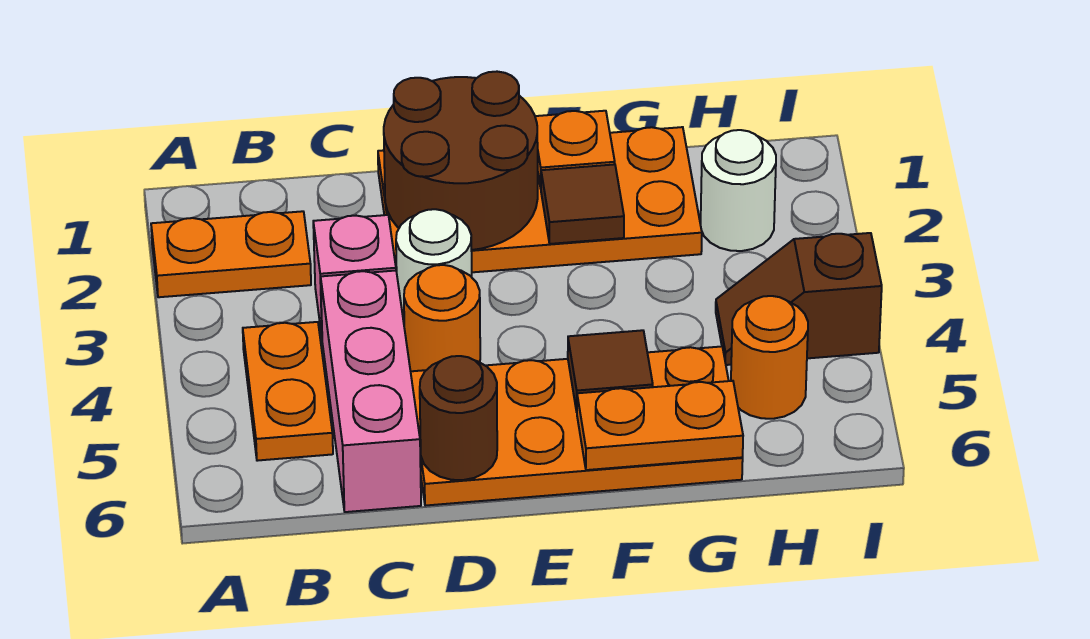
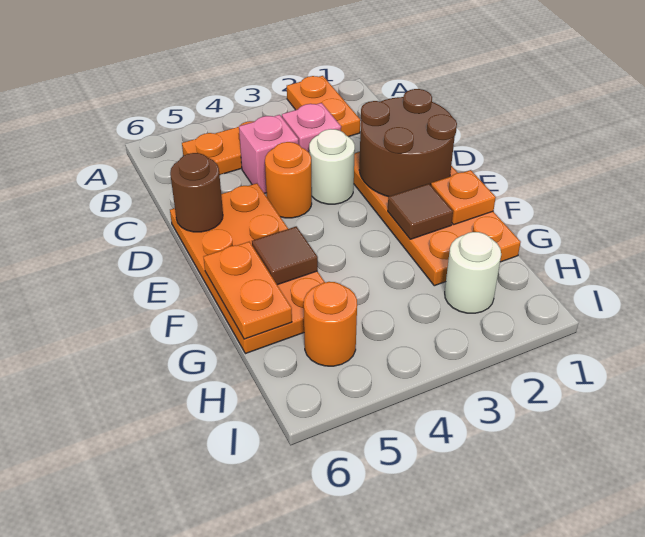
pink 1x3 brick [321,271,421,512] -> pink 1x1 brick [239,115,299,193]
brown 1x2 slope [716,233,882,365] -> none

